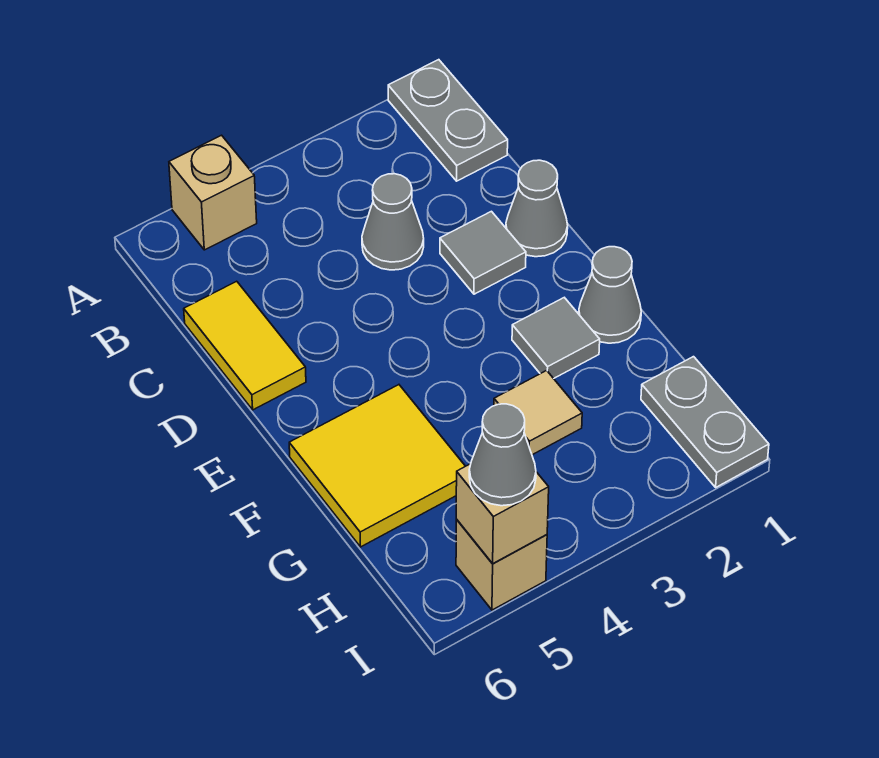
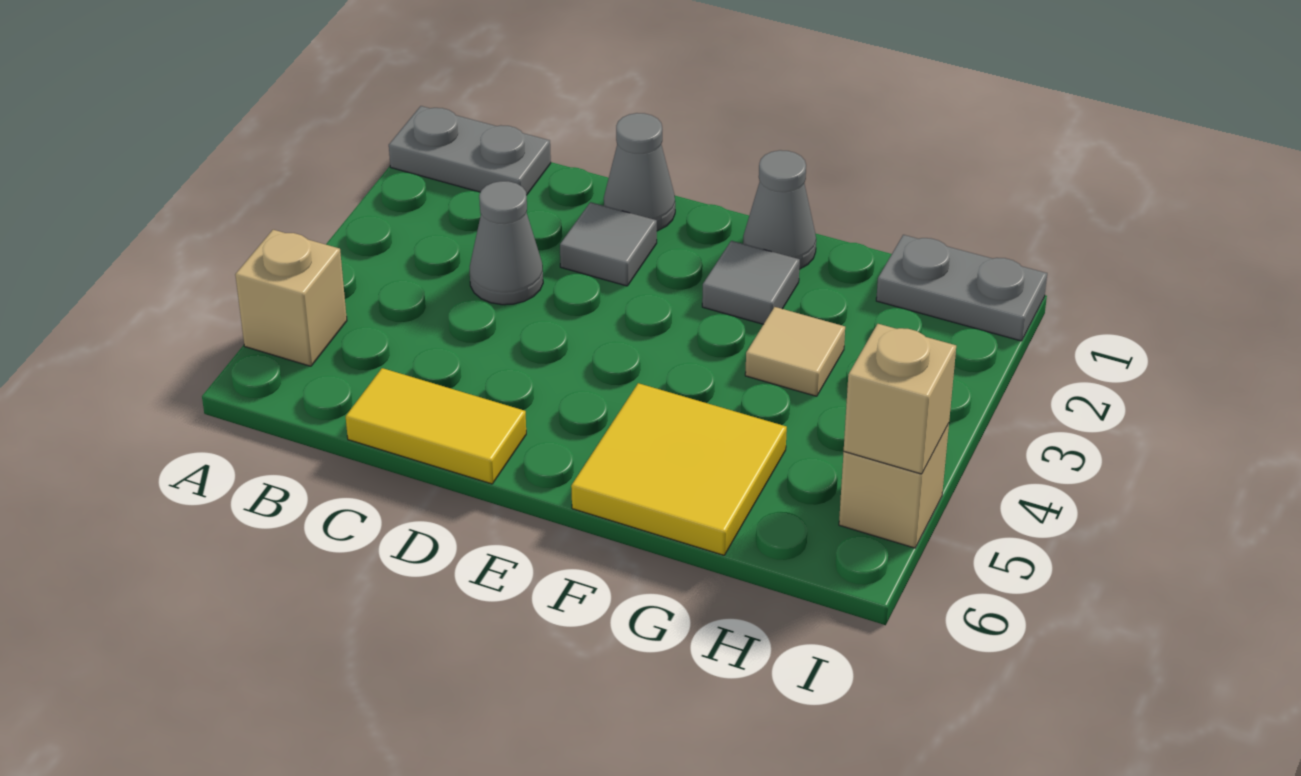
grey 1x1 cone [469,404,536,506] -> none

